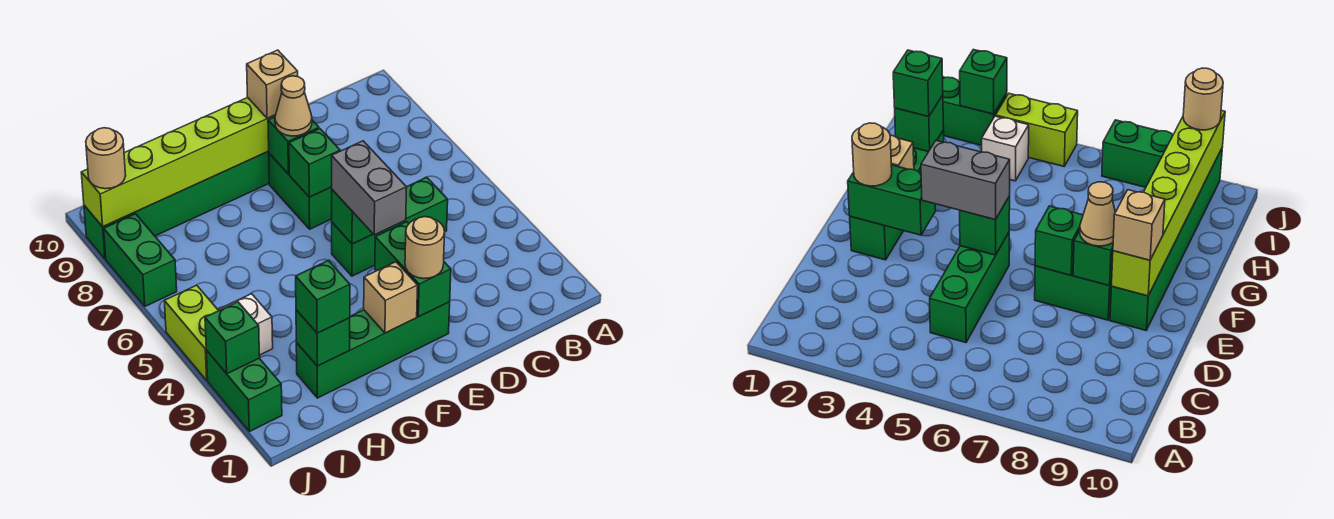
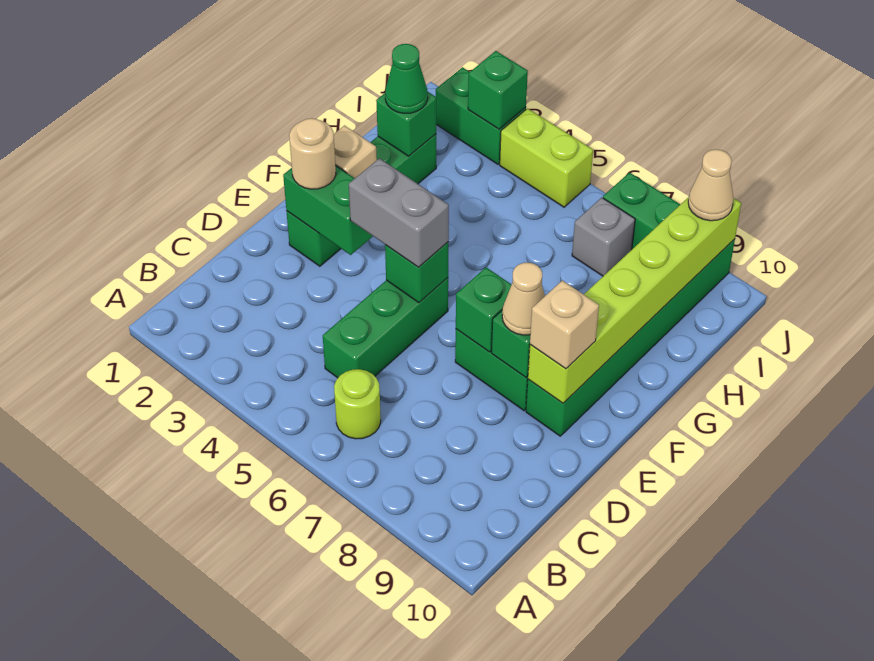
none -> lime 1x1 round brick [334,369,381,439]
green 1x1 brick [296,261,350,333] -> green 1x1 cone [385,44,428,113]
white 1x1 brick [219,294,273,355] -> none
none -> grey 1x1 brick [572,198,635,276]
tan 1x1 round brick [86,128,126,189] -> tan 1x1 cone [688,149,734,221]

